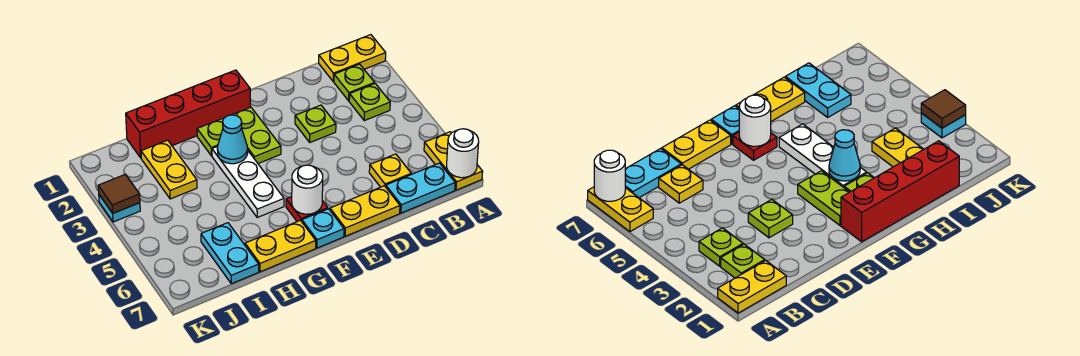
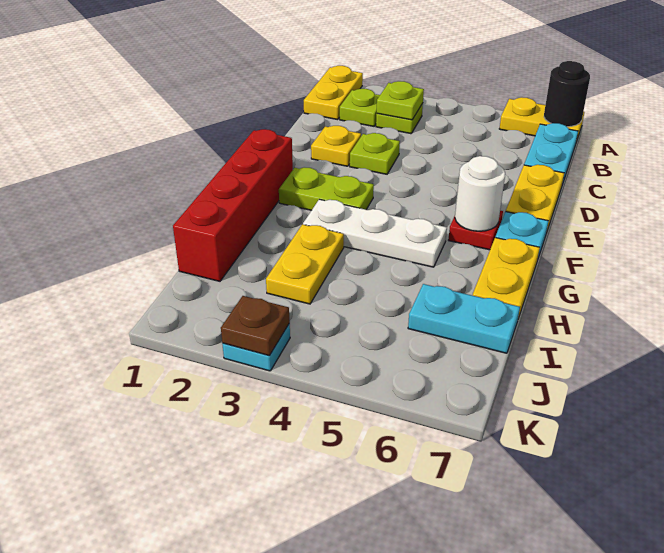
white 1x1 round brick [447,129,479,178] -> black 1x1 round brick [544,61,590,127]
yellow 1x1 plate [369,154,411,187] -> yellow 1x1 plate moved to [311,126,361,166]
lime 1x1 plate [197,118,224,156] -> lime 1x1 plate moved to [376,81,424,120]
cyan 1x1 cone [217,115,248,164] -> none
yellow 1x2 plate [141,140,197,199] -> yellow 1x2 plate turned to [266,224,344,304]
brown 1x1 tile [98,174,140,213] -> brown 1x1 plate [221,296,290,356]

